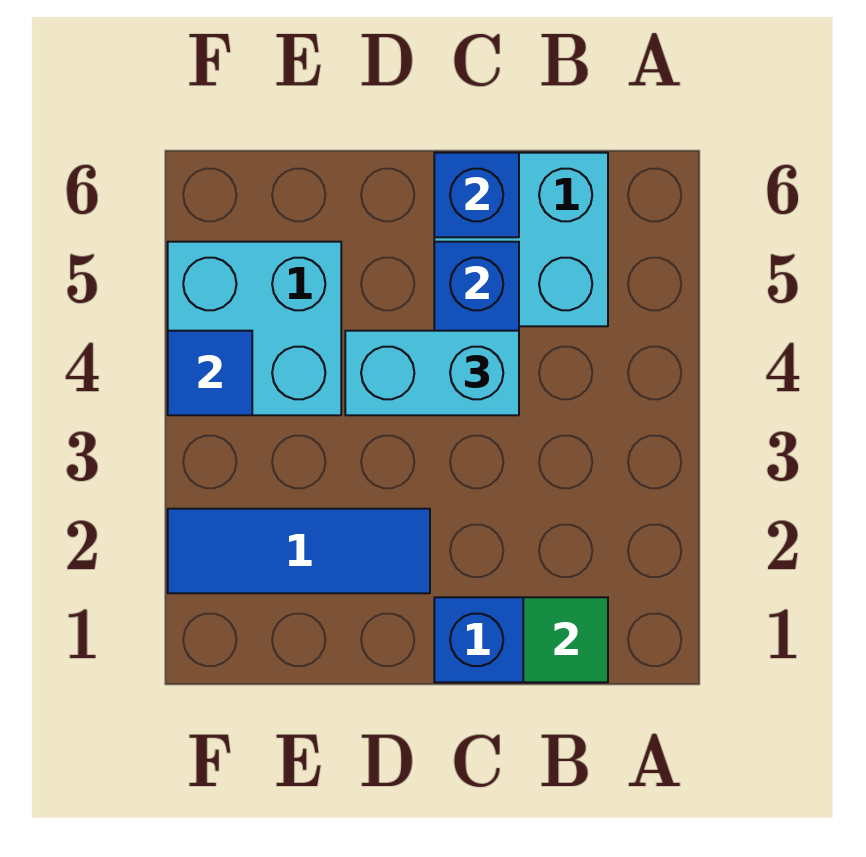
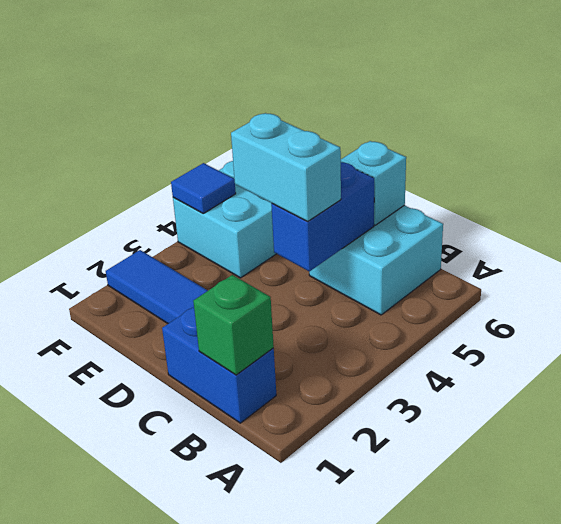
green 1x1 tile [523,597,608,682] -> green 1x1 brick [193,275,274,375]
blue 1x1 brick [434,153,519,237] -> cyan 1x1 brick [341,141,406,225]

